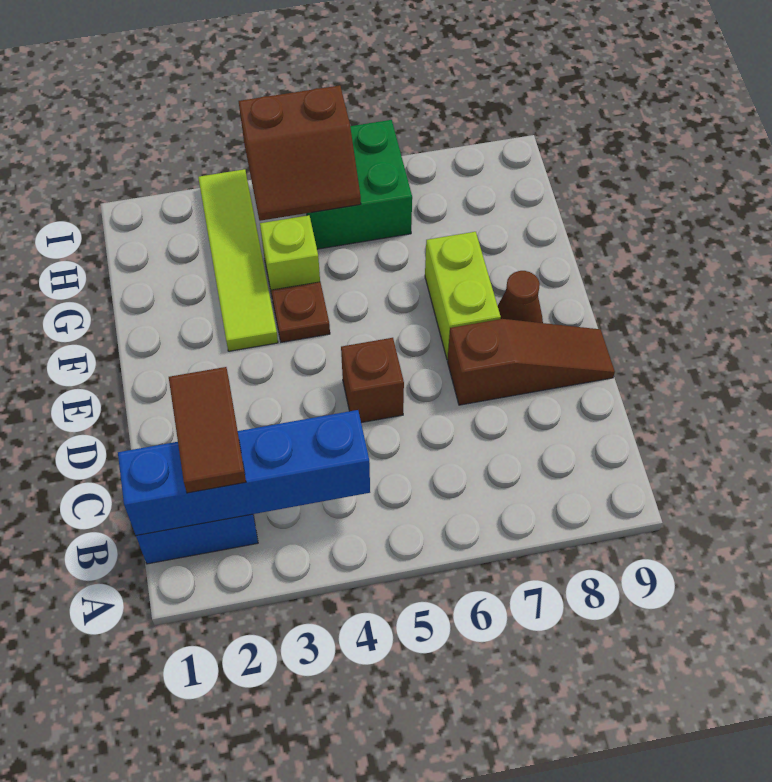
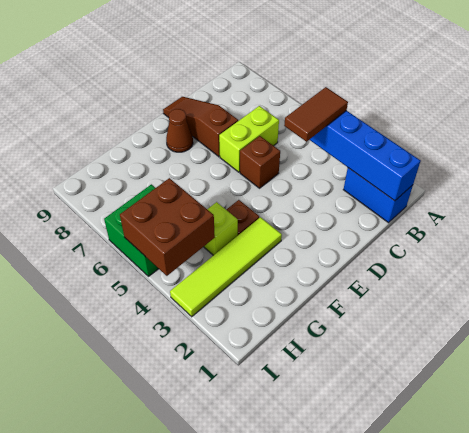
brown 1x2 tile [169,367,246,493] -> brown 1x2 tile moved to [284,87,348,142]
lime 1x2 brick [425,232,501,360] -> lime 1x2 brick moved to [219,106,279,172]
brown 2x2 slope [239,85,361,221] -> brown 2x2 brick [120,178,215,276]

